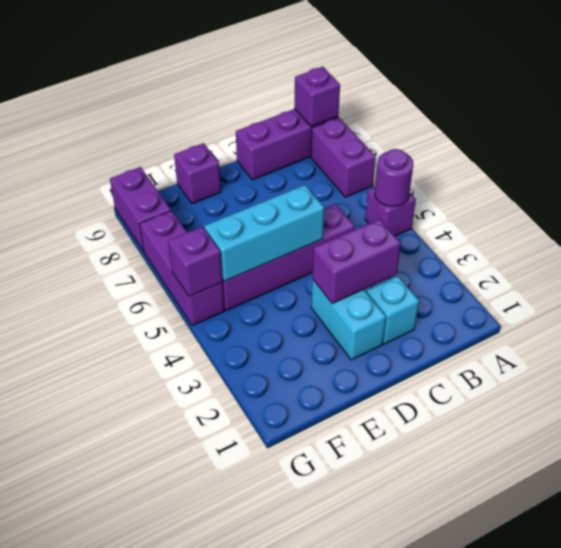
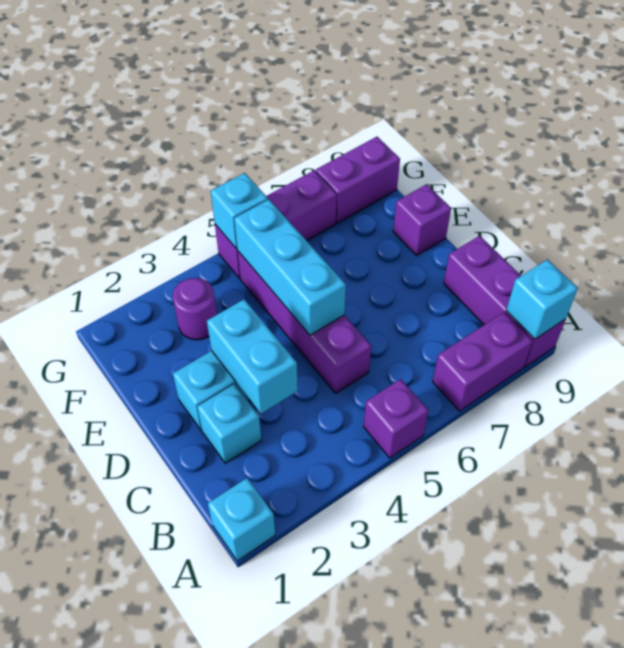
none -> cyan 1x1 brick [208,478,275,561]
purple 1x1 round brick [375,149,413,207] -> purple 1x1 round brick moved to [173,278,217,340]
purple 1x1 brick [294,67,340,127] -> cyan 1x1 brick [506,260,578,339]
purple 1x2 brick [312,219,401,303] -> cyan 1x2 brick [207,299,298,414]
purple 1x1 brick [169,227,222,296] -> cyan 1x1 brick [211,173,268,249]

